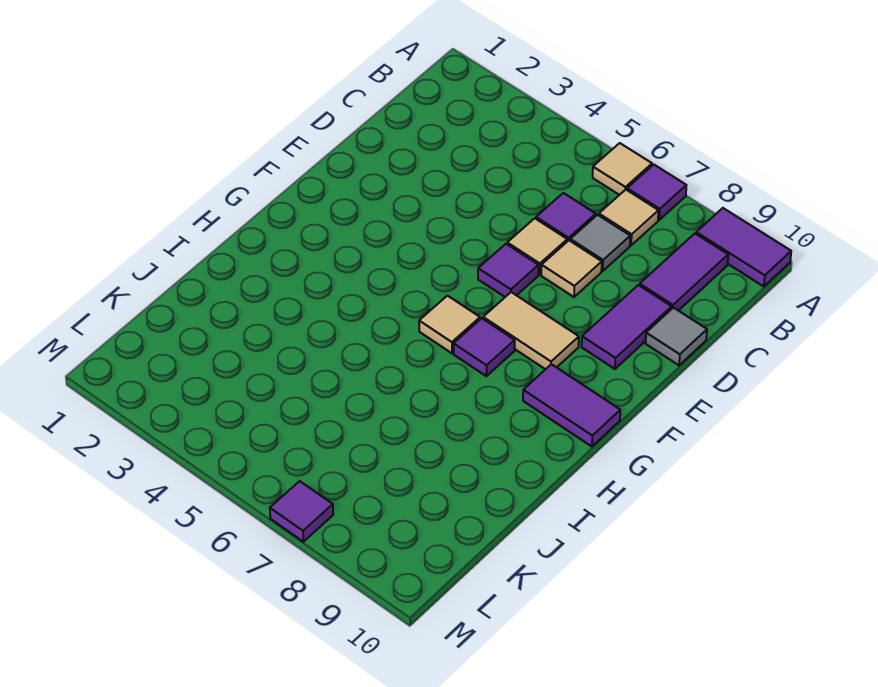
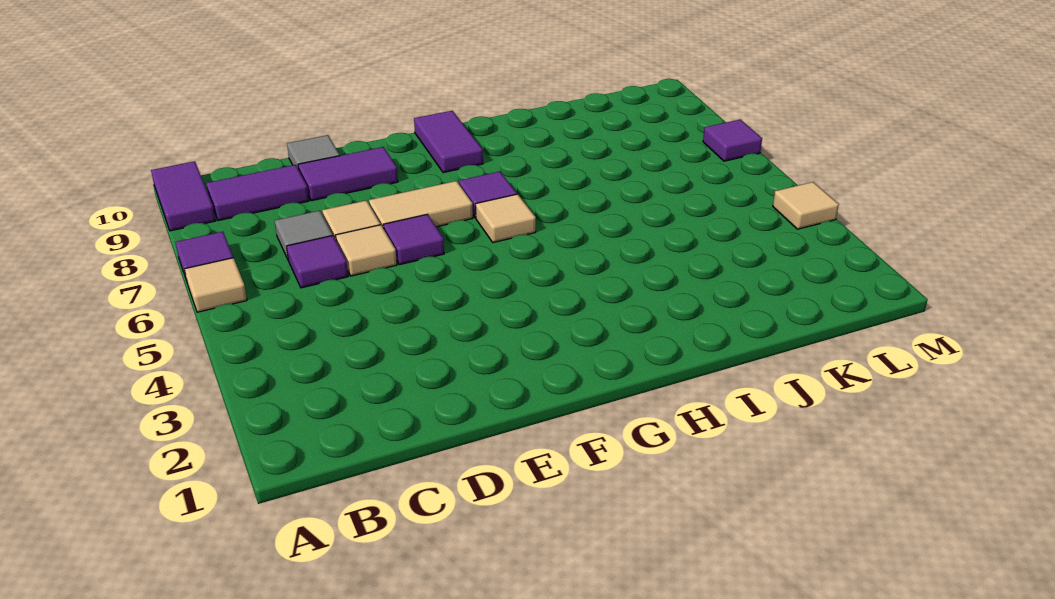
tan 1x1 tile [599,190,659,245] -> tan 1x1 tile moved to [773,182,839,229]
tan 1x2 tile [483,292,579,369] -> tan 1x2 tile turned to [369,181,473,229]

